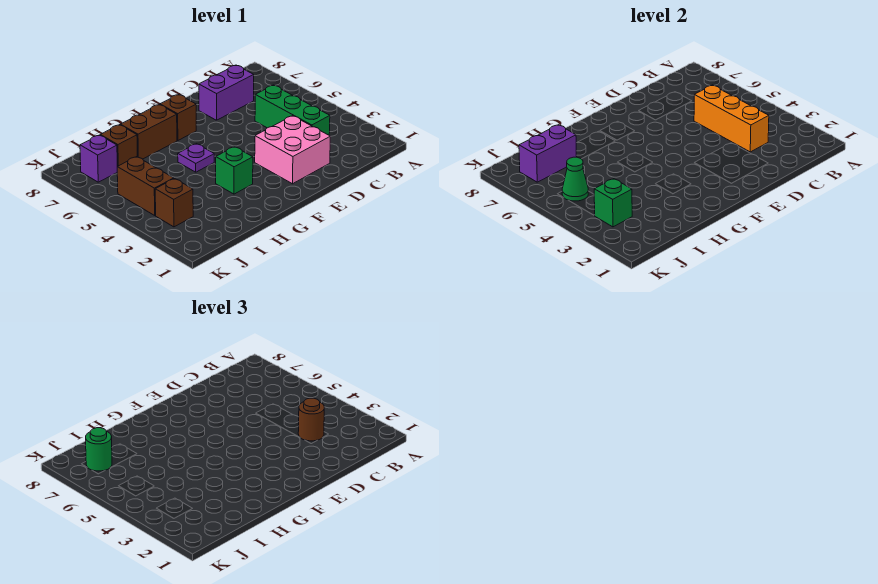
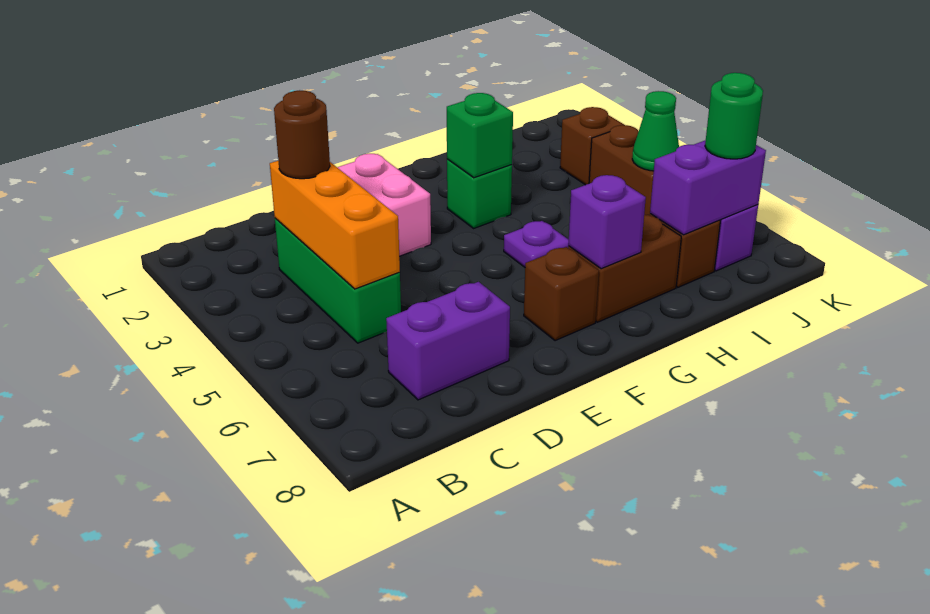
none -> purple 1x1 brick [568,175,646,269]
green 1x1 brick [594,179,632,227] -> green 1x1 brick moved to [447,93,513,178]

